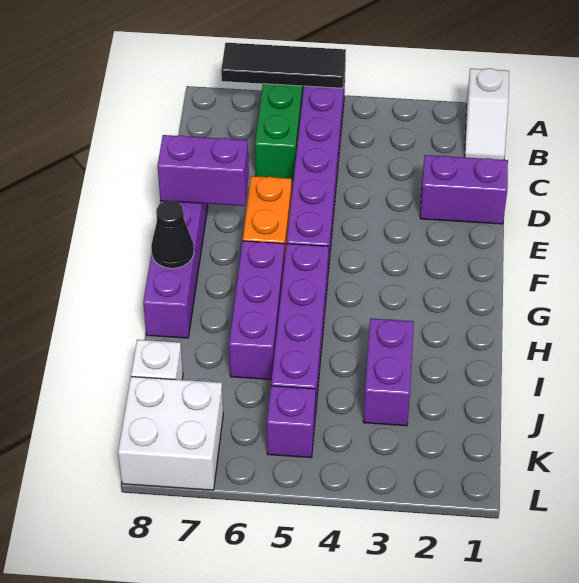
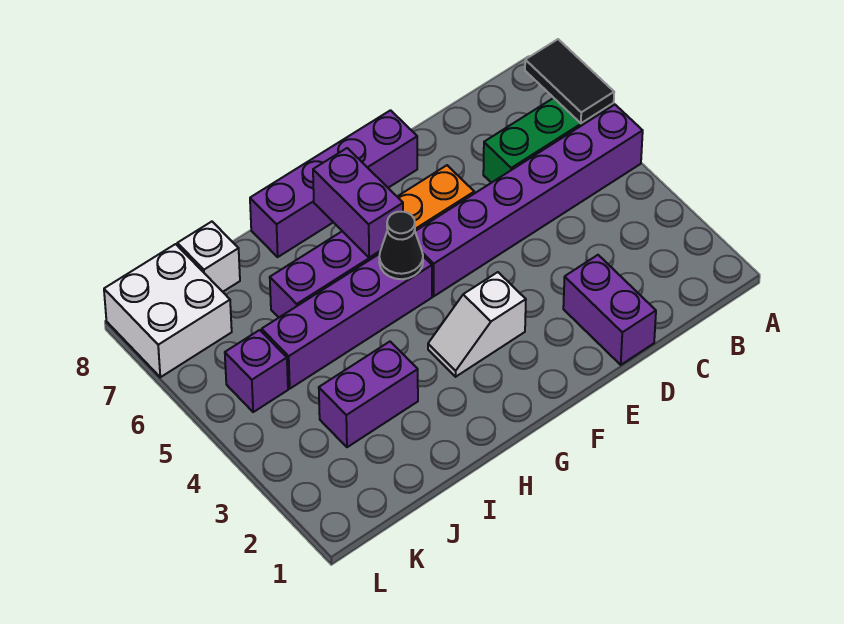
white 1x2 slope [465,68,509,160] -> white 1x2 slope moved to [428,272,526,377]
black 1x3 tile [221,43,346,88] -> black 1x2 tile [525,39,614,123]
purple 1x2 brick [157,135,249,206] -> purple 1x2 brick moved to [313,148,403,258]
black 1x1 cone [151,201,194,268] -> black 1x1 cone moved to [379,212,423,279]

